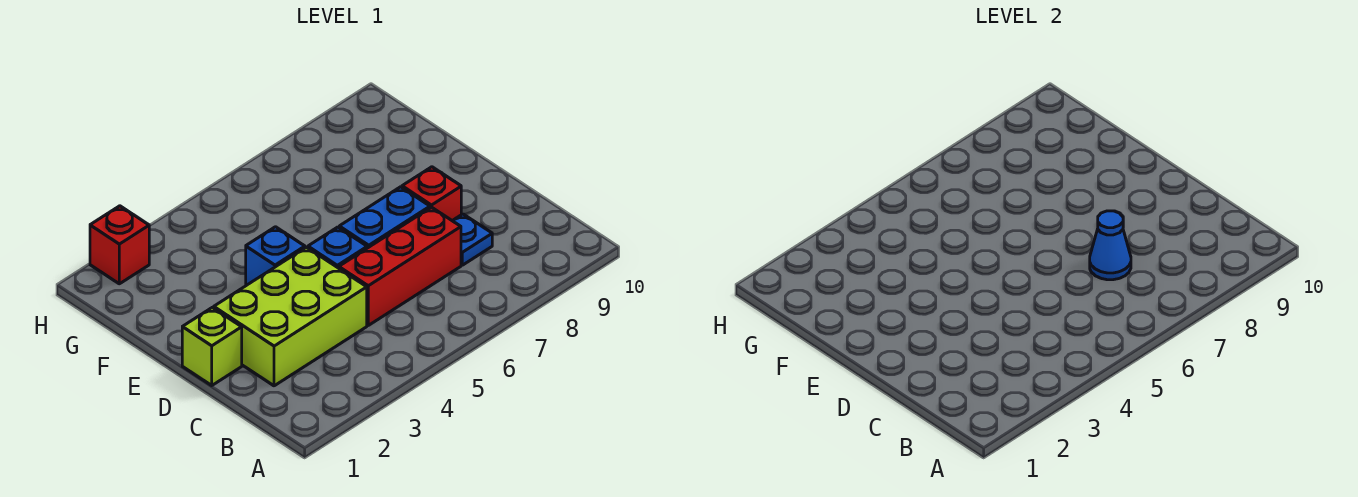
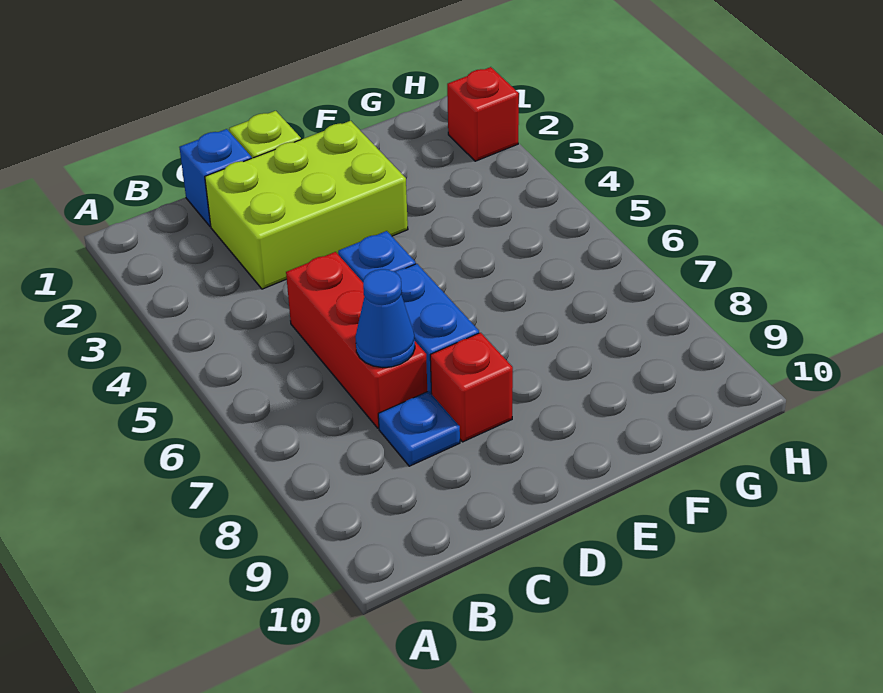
lime 2x3 brick [214,247,367,386] -> lime 2x3 brick turned to [205,121,408,289]
blue 1x1 brick [246,227,305,285] -> blue 1x1 brick moved to [179,129,252,226]

